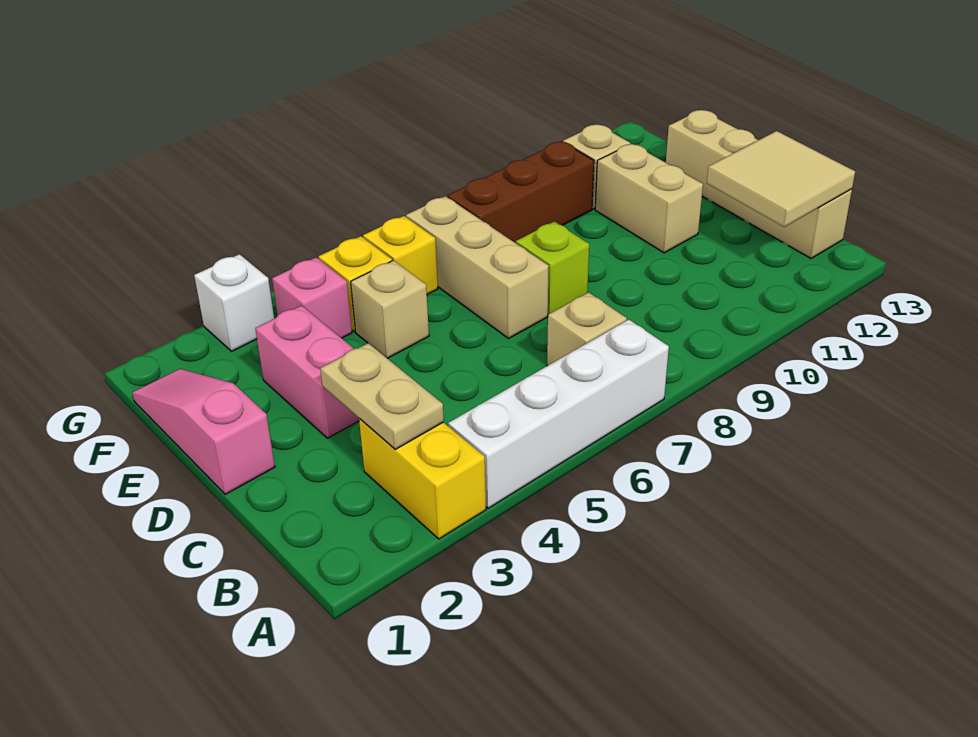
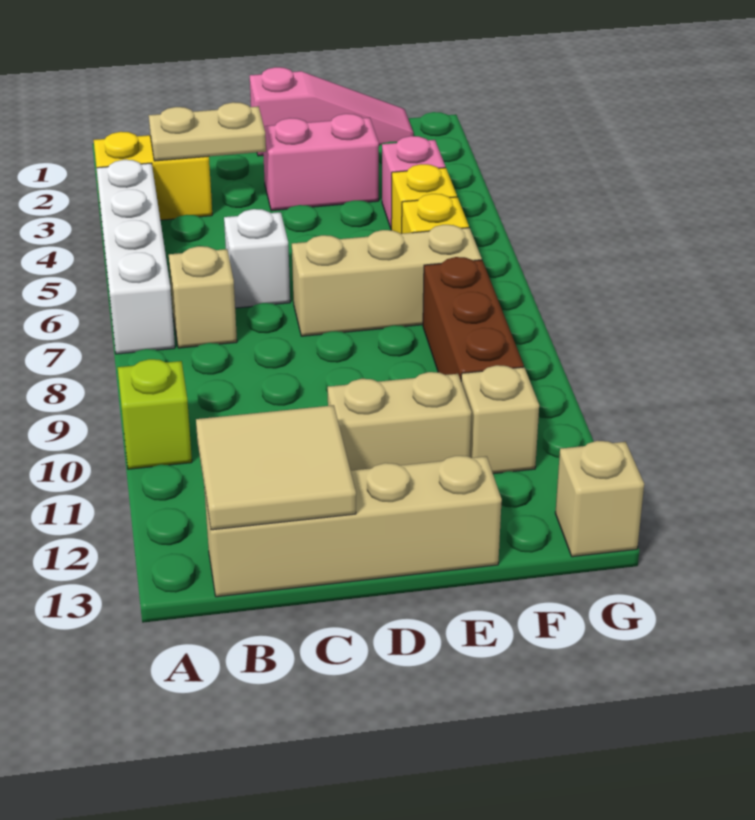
lime 1x1 brick [516,221,589,314] -> lime 1x1 brick moved to [118,359,192,469]
tan 1x1 brick [351,260,429,358] -> tan 1x1 brick moved to [555,441,644,557]
white 1x1 brick [194,254,274,351] -> white 1x1 brick moved to [224,209,290,308]

